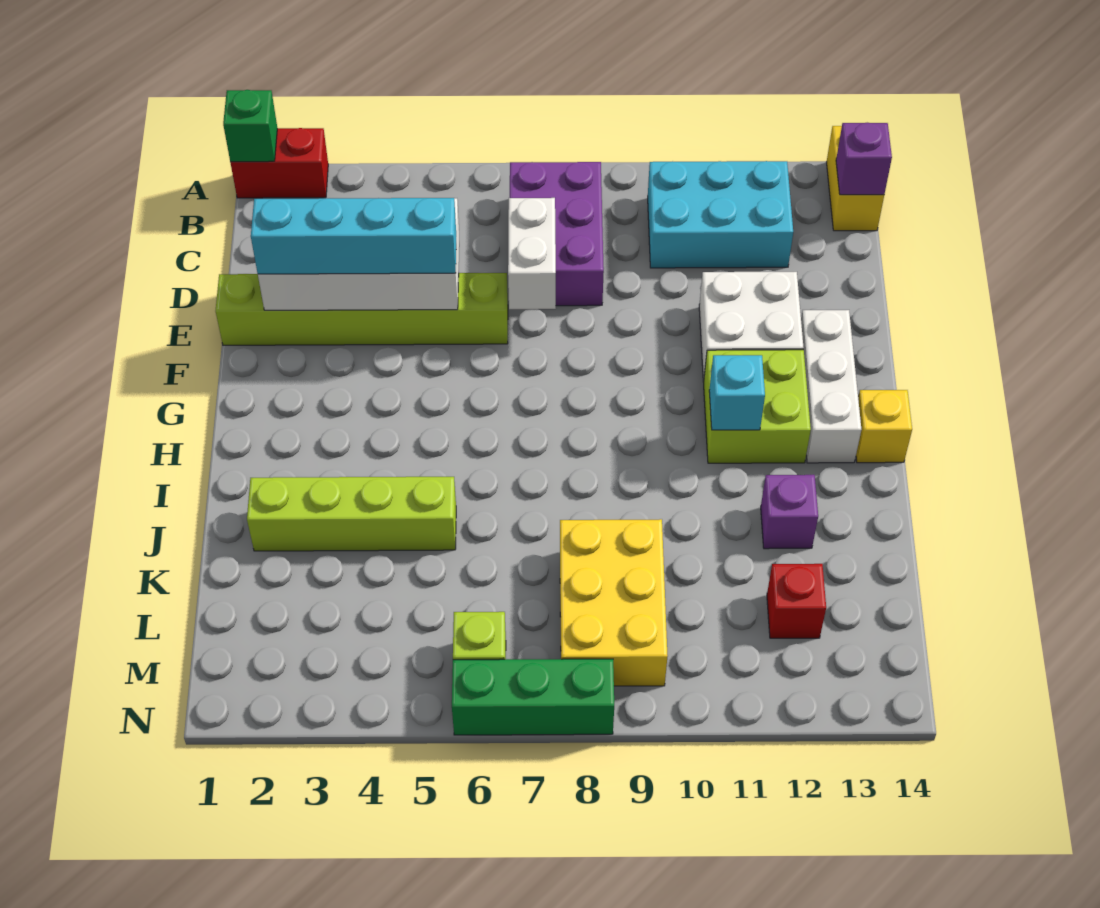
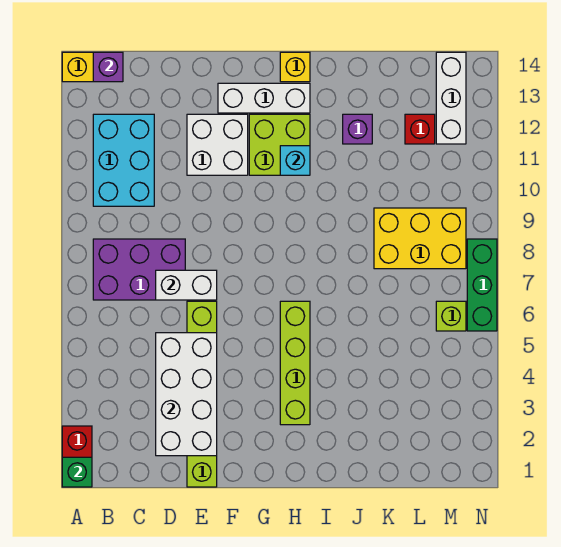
cyan 1x4 brick [251,198,456,274] -> none
lime 1x4 brick [247,477,456,551] -> lime 1x4 brick moved to [280,301,310,425]
none -> white 1x3 brick [436,52,466,144]

